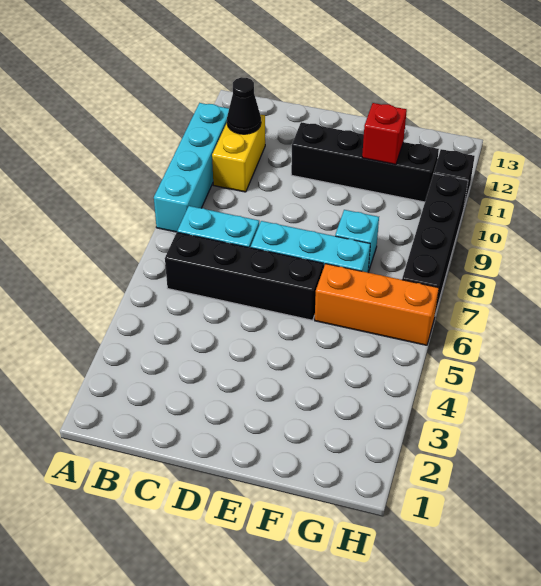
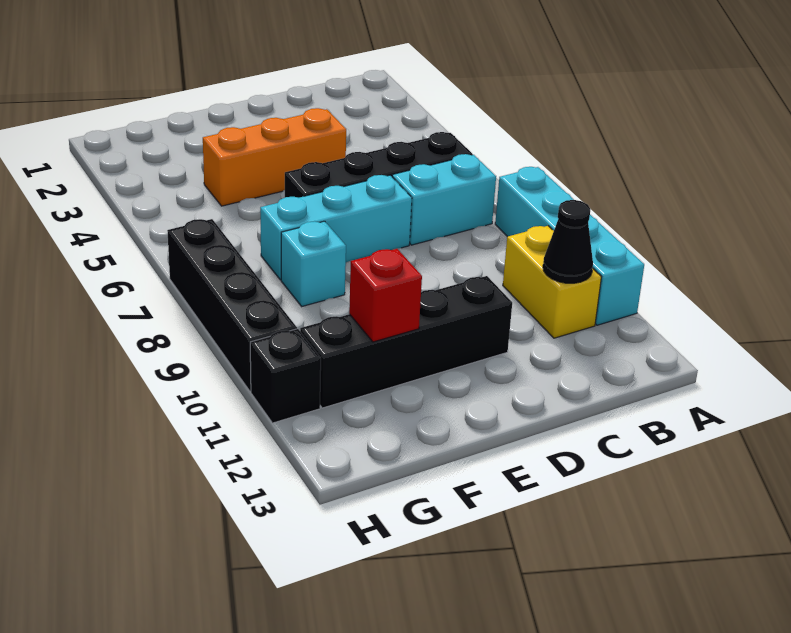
orange 1x3 brick [315,264,439,345] -> orange 1x3 brick moved to [203,108,346,206]

